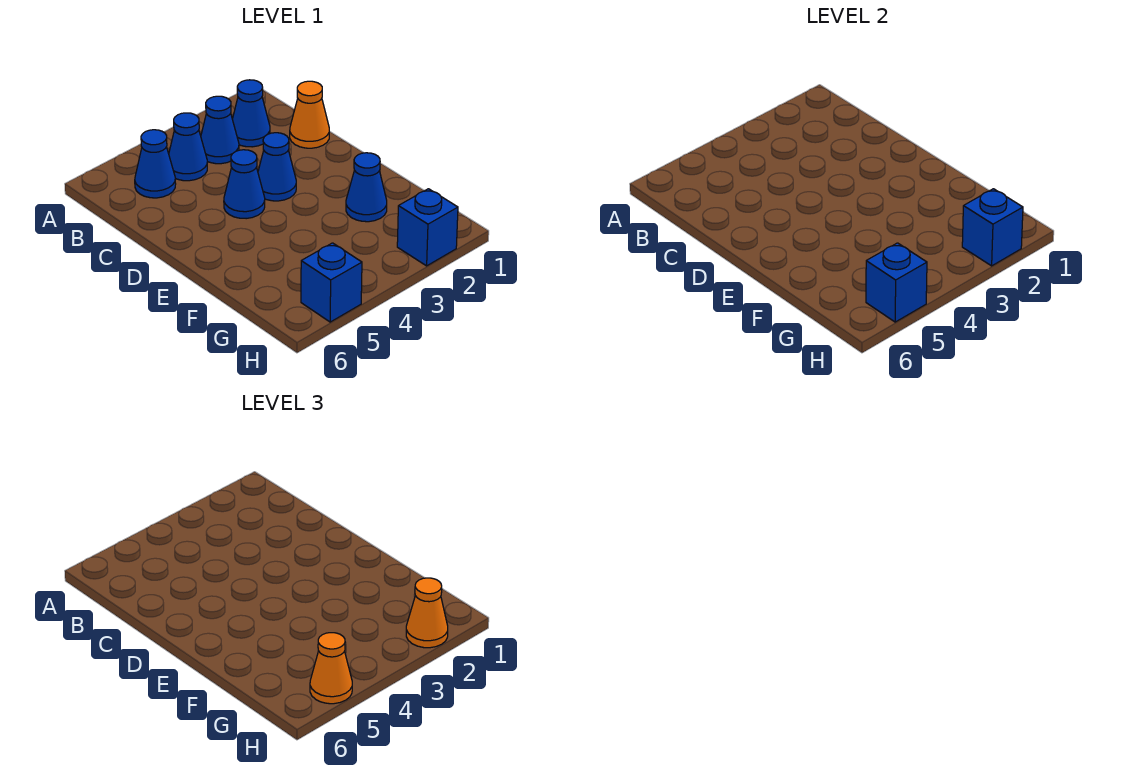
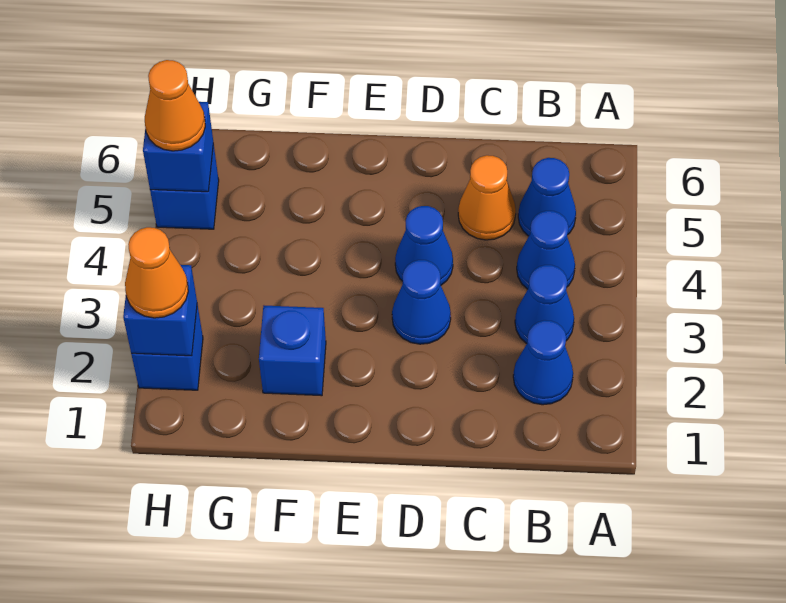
orange 1x1 cone [290,81,329,148] -> orange 1x1 cone moved to [458,155,516,240]
blue 1x1 cone [346,153,387,222] -> blue 1x1 brick [259,306,326,396]

